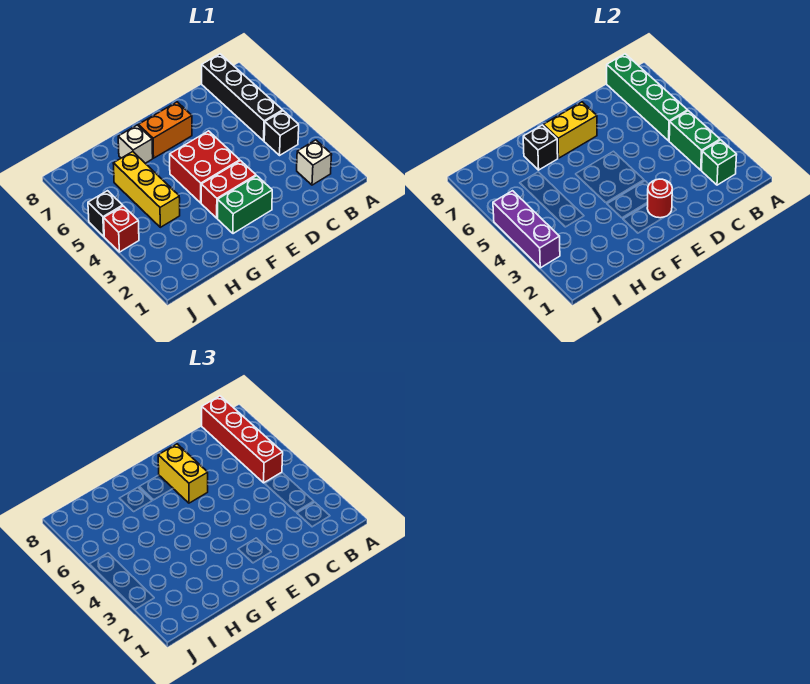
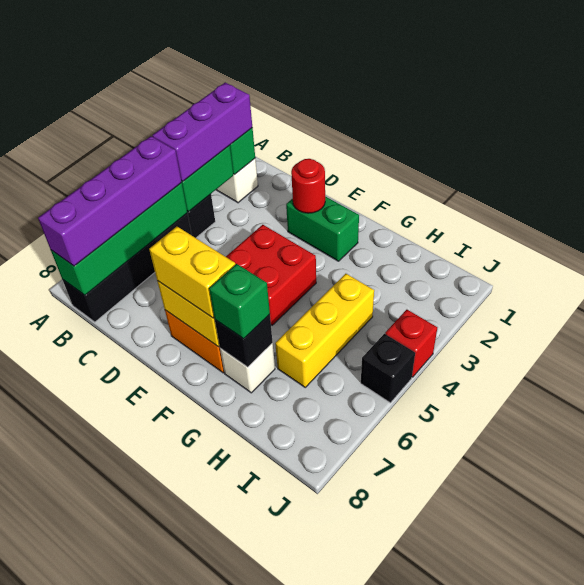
red 1x4 brick [202,396,283,483] -> purple 1x4 brick [38,136,182,266]
red 1x2 brick [201,161,256,218] -> none
yellow 1x2 brick [158,444,208,503] -> yellow 1x2 brick turned to [149,227,235,318]
none -> green 1x1 brick [209,264,270,339]
purple 1x3 brick [493,191,560,268] -> purple 1x3 brick moved to [152,83,252,181]

